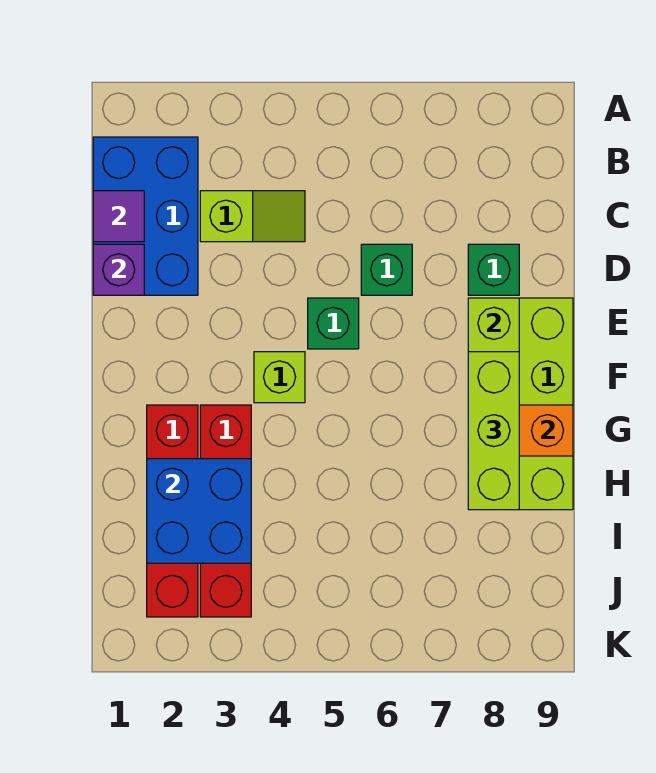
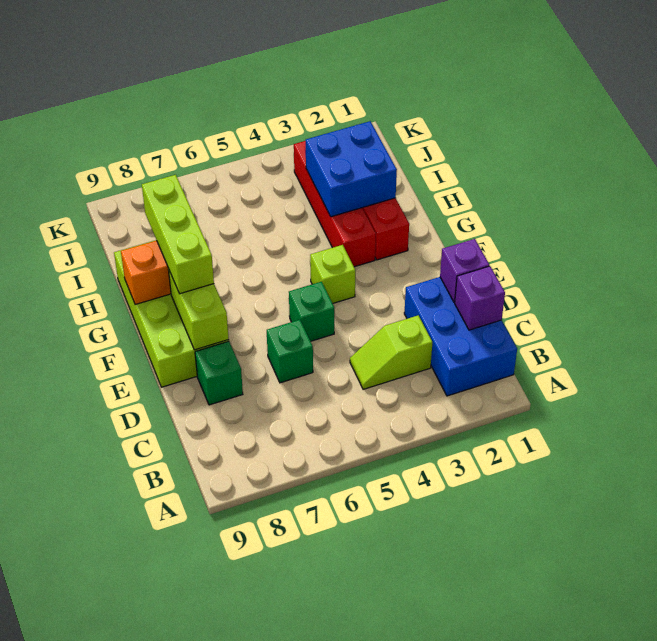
purple 1x1 tile [93,191,144,242] -> purple 1x1 brick [455,266,505,330]

